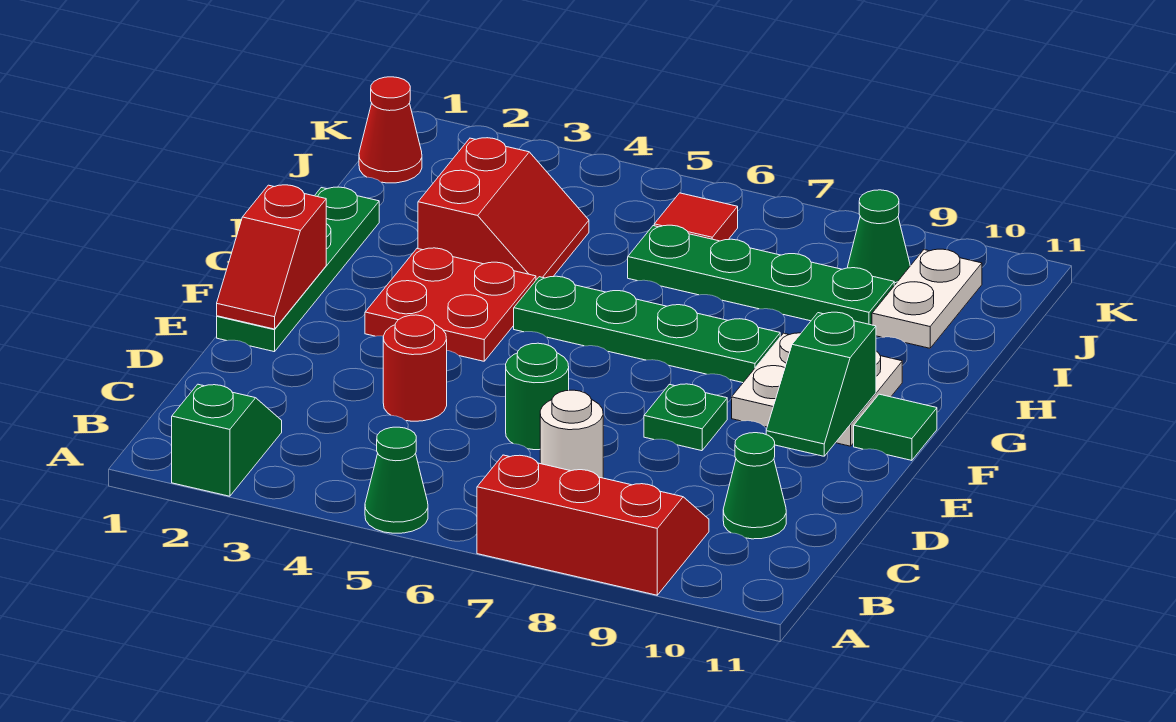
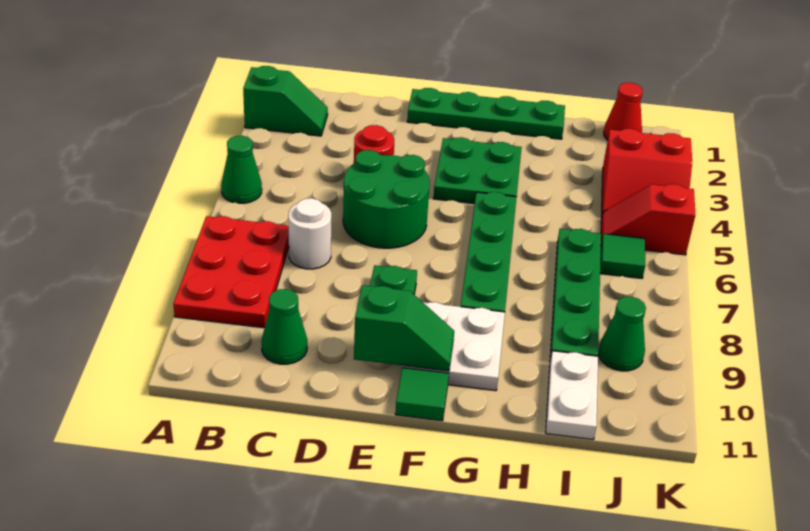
red 2x3 slope [477,455,709,595] -> red 2x3 plate [173,216,289,328]
green 1x1 round brick [506,343,569,450] -> green 2x2 round brick [343,150,430,248]
red 1x2 slope [217,185,326,329] -> red 1x2 slope moved to [601,184,696,255]
green 1x2 slope [766,312,876,456] -> green 1x2 slope turned to [354,285,454,371]
red 2x2 plate [365,248,536,361] -> green 2x2 plate [433,137,522,204]
red 2x2 slope [418,138,589,280] -> red 2x2 slope moved to [601,129,692,218]
white 1x2 plate [872,249,982,348] -> white 1x2 plate turned to [546,351,598,440]
red 1x1 tile [654,193,738,241] -> green 1x1 tile [600,234,645,278]

